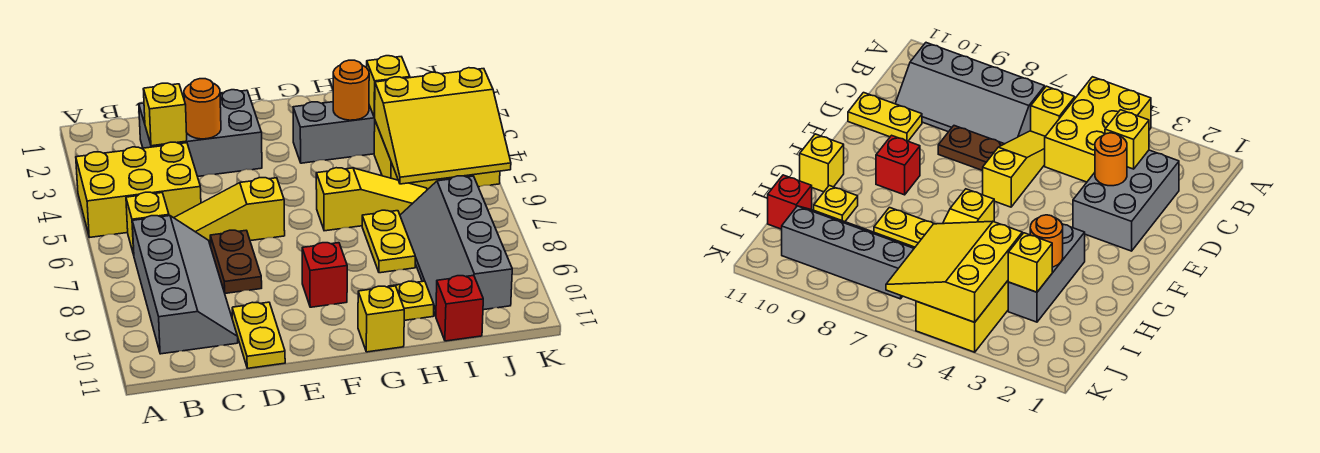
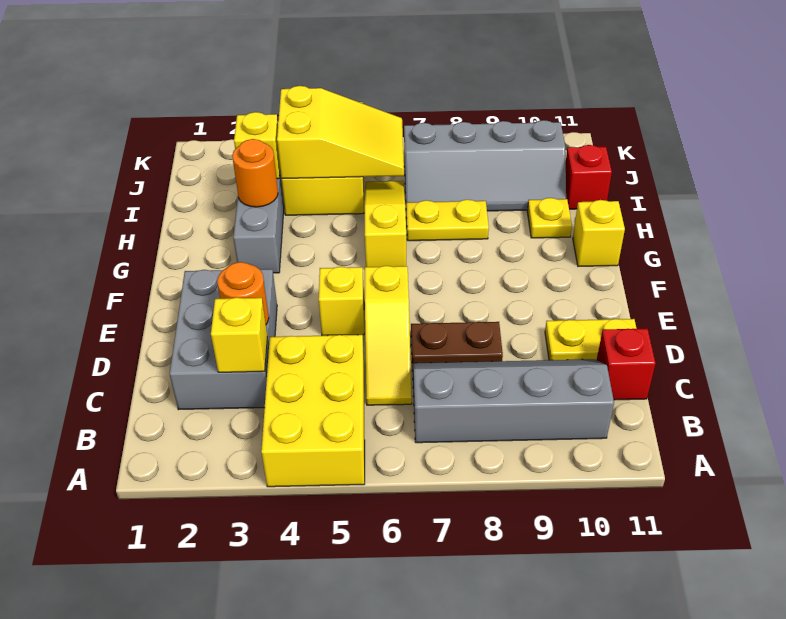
yellow 1x1 brick [126,192,169,255] -> yellow 1x1 brick moved to [319,267,364,336]
red 1x1 brick [302,243,347,307] -> red 1x1 brick moved to [597,329,655,400]
yellow 3x3 slope [374,68,511,184] -> yellow 2x3 slope [277,86,404,179]

